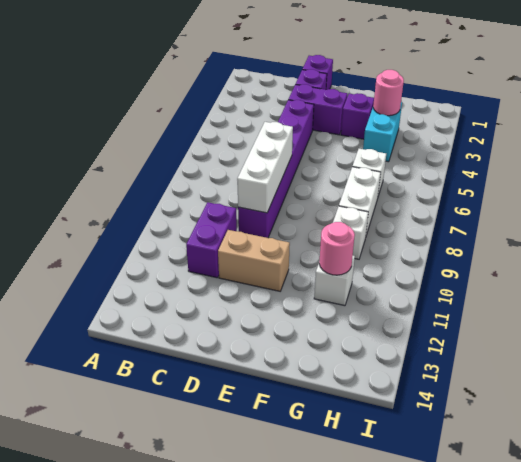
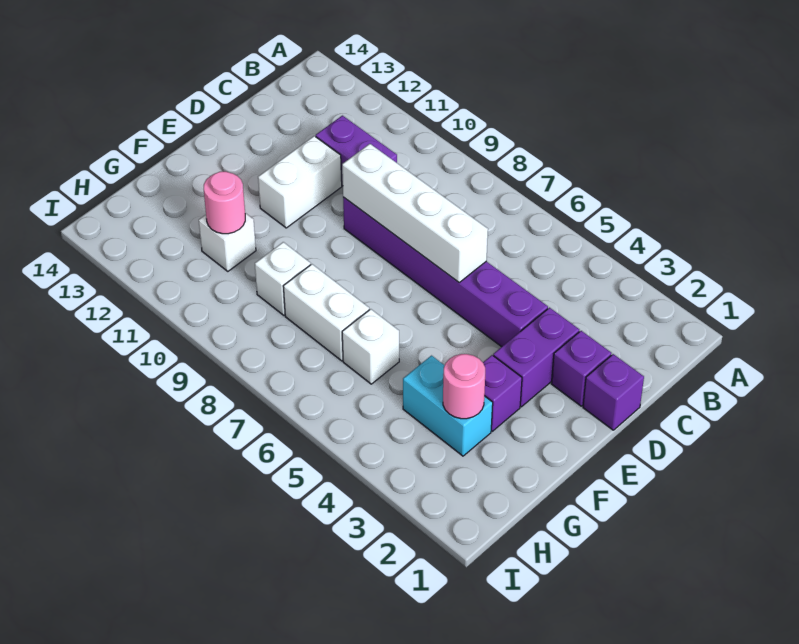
white 1x3 brick [237,122,293,213] -> white 1x4 brick [342,144,488,282]
tan 1x2 brick [218,230,290,291] -> white 1x2 brick [258,136,342,228]

